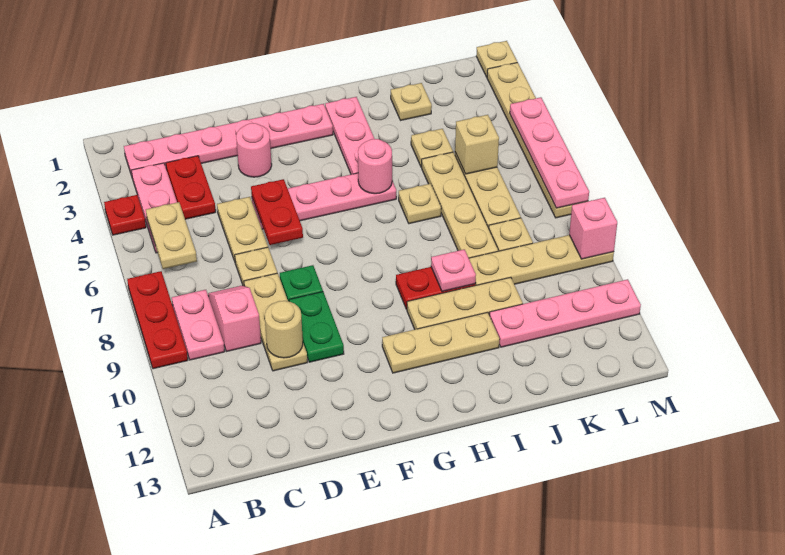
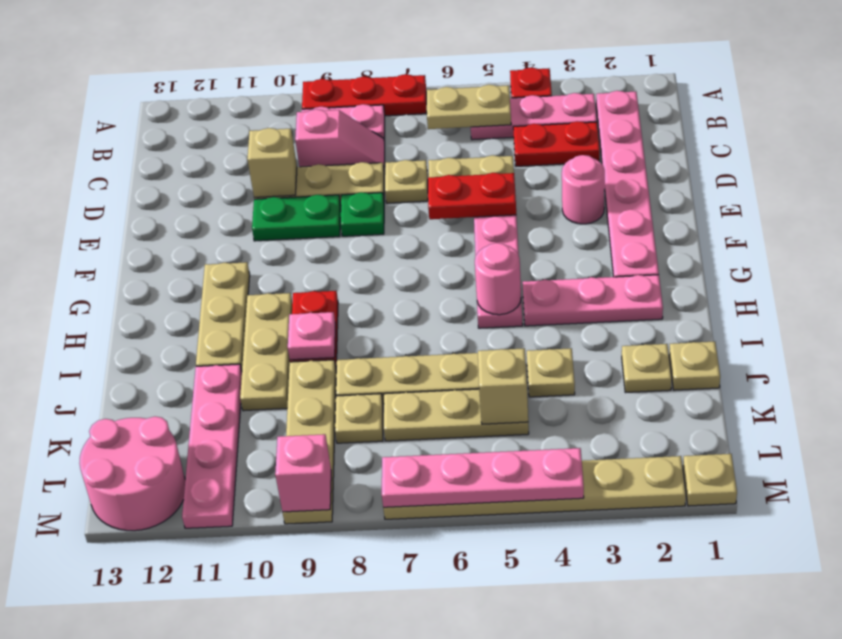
tan 1x1 round brick [265,301,303,358] -> tan 1x1 brick [247,128,297,197]
tan 1x1 plate [399,184,441,224] -> tan 1x1 plate moved to [669,342,720,390]
none -> pink 2x2 round brick [79,417,185,531]

